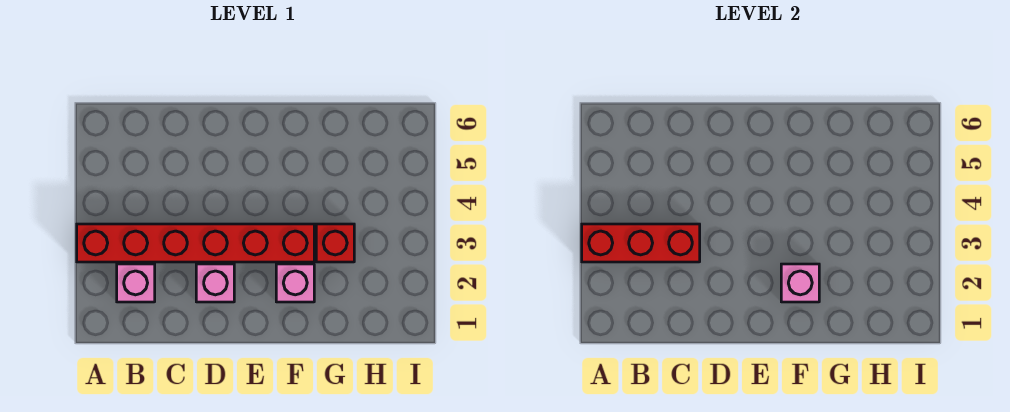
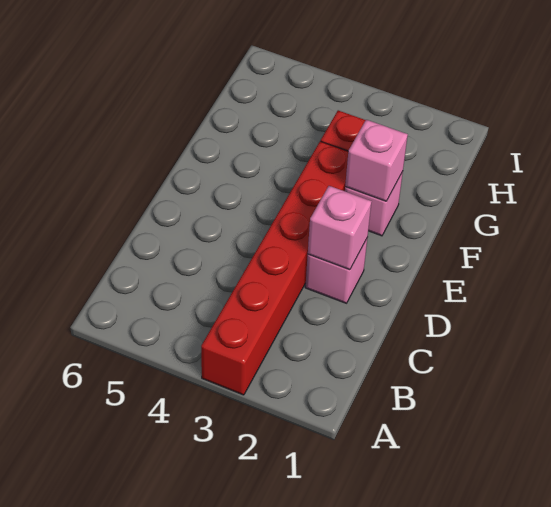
red 1x3 brick [582,224,700,262] -> none
pink 1x1 brick [117,264,155,302] -> pink 1x1 brick moved to [308,186,372,270]

